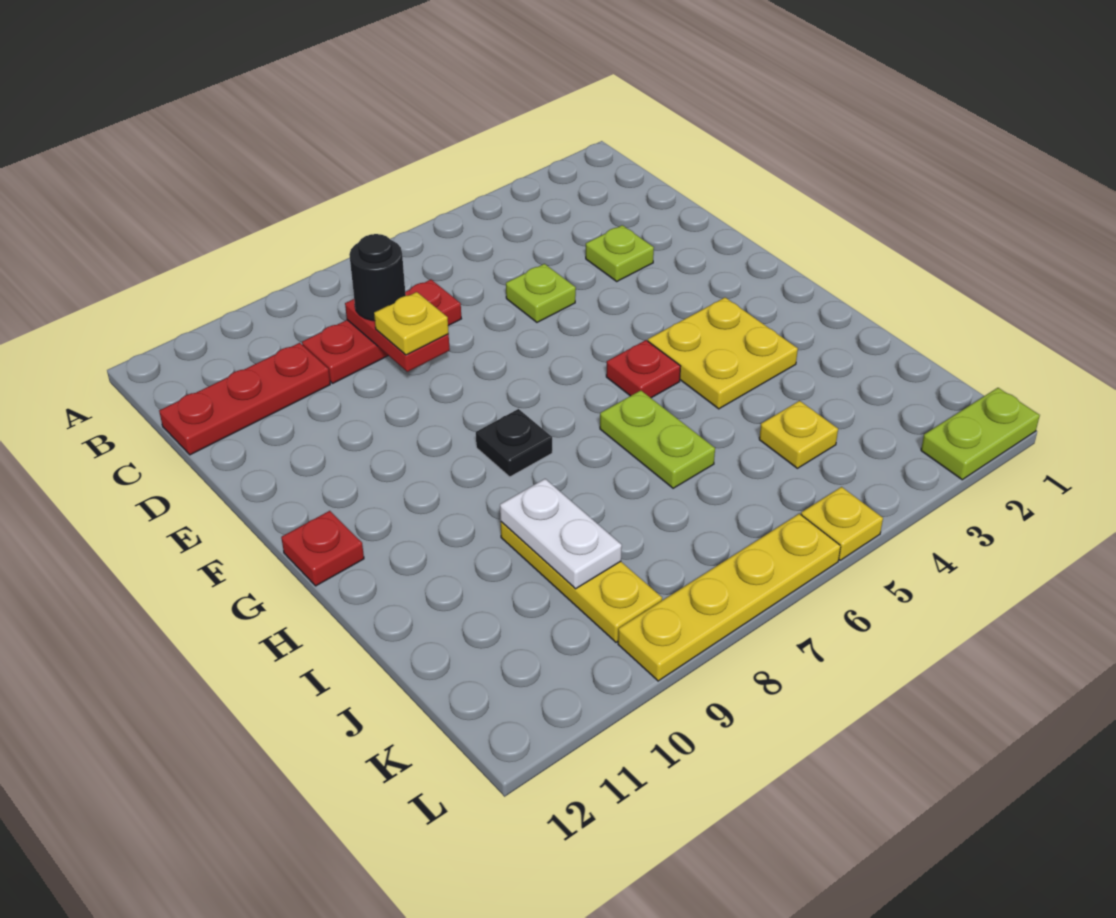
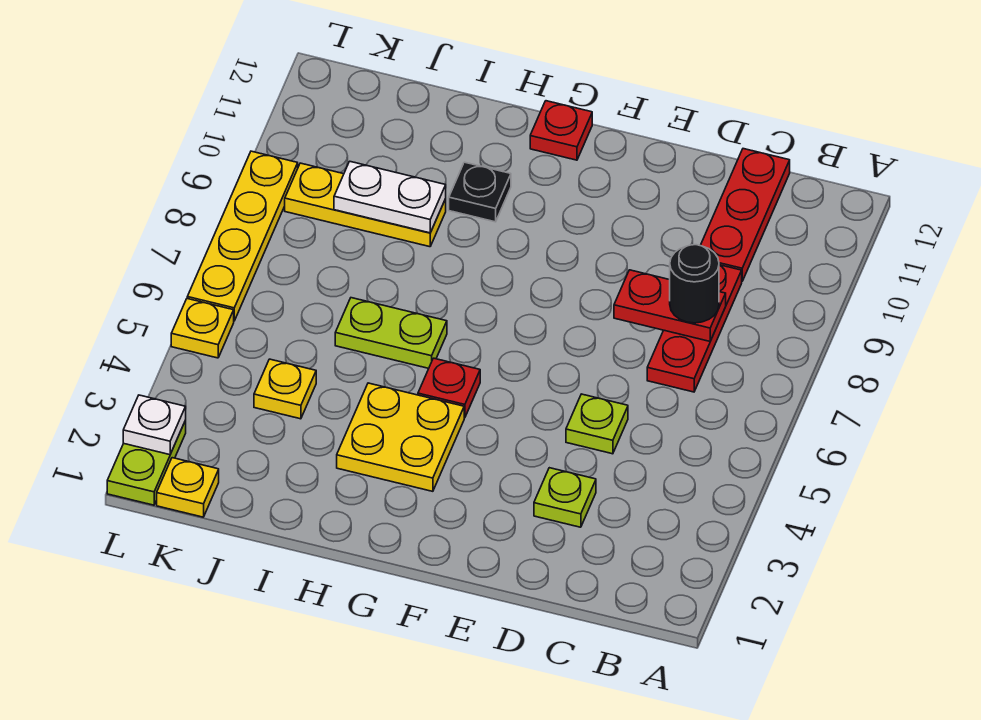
yellow 1x1 plate [374,292,449,355] -> yellow 1x1 plate moved to [157,458,219,517]
black 1x1 plate [476,409,552,477] -> black 1x1 plate moved to [449,162,511,222]
none -> white 1x1 plate [123,395,186,455]

